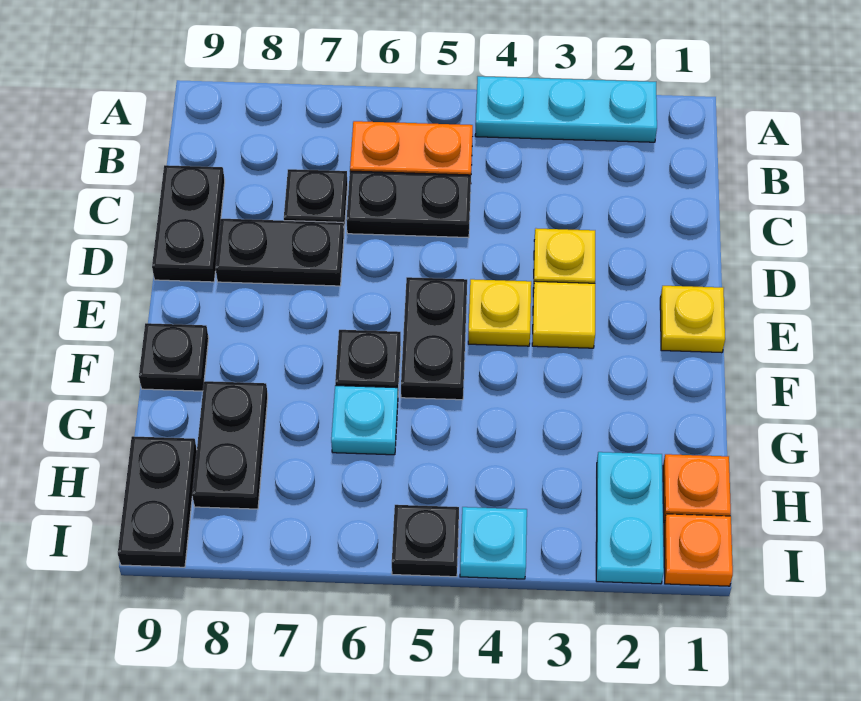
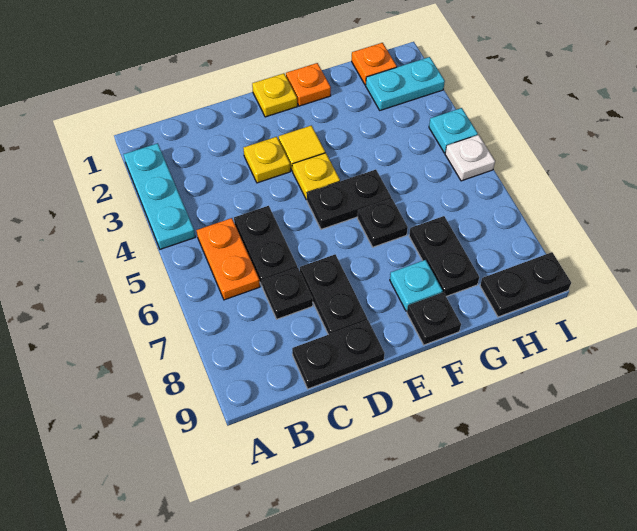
cyan 1x1 plate [331,386,398,455] -> cyan 1x1 plate moved to [390,260,443,311]
black 1x2 plate [192,381,268,509] -> black 1x2 plate turned to [409,216,479,296]
orange 1x1 plate [664,514,733,586] -> orange 1x1 plate moved to [286,63,331,106]
black 1x1 plate [392,505,459,577] -> white 1x1 plate [445,135,495,181]

